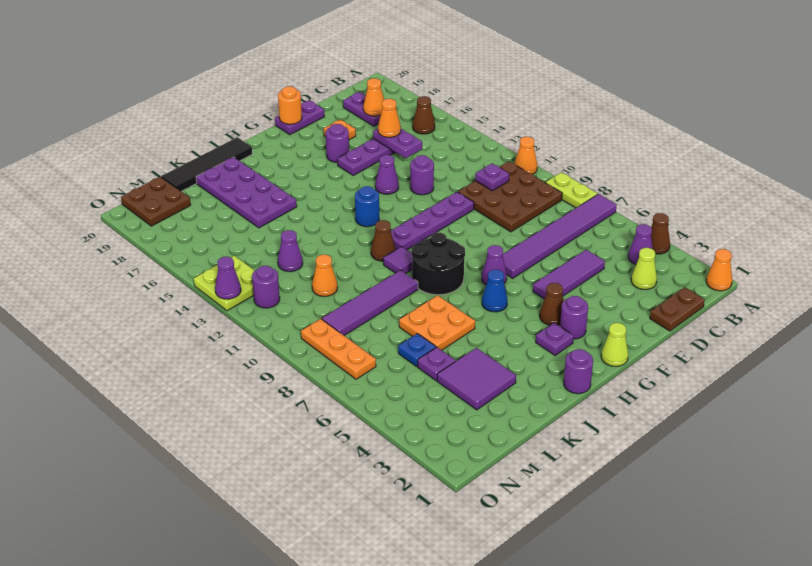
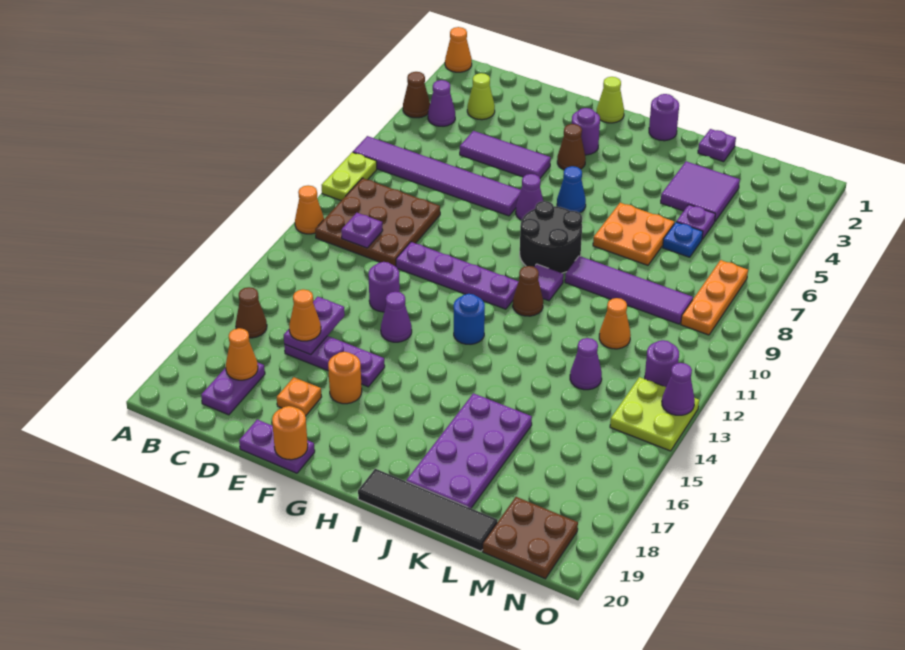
brown 1x2 plate [650,287,705,331] -> none
purple 1x1 round brick [326,124,349,162] -> orange 1x1 round brick [328,352,362,404]
purple 1x1 plate [536,323,574,355] -> purple 1x1 plate moved to [698,129,736,162]

